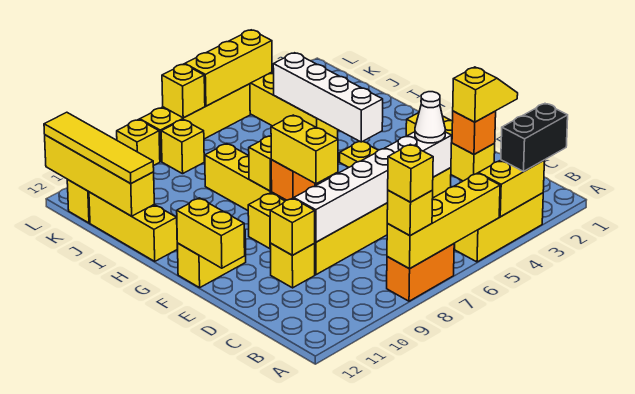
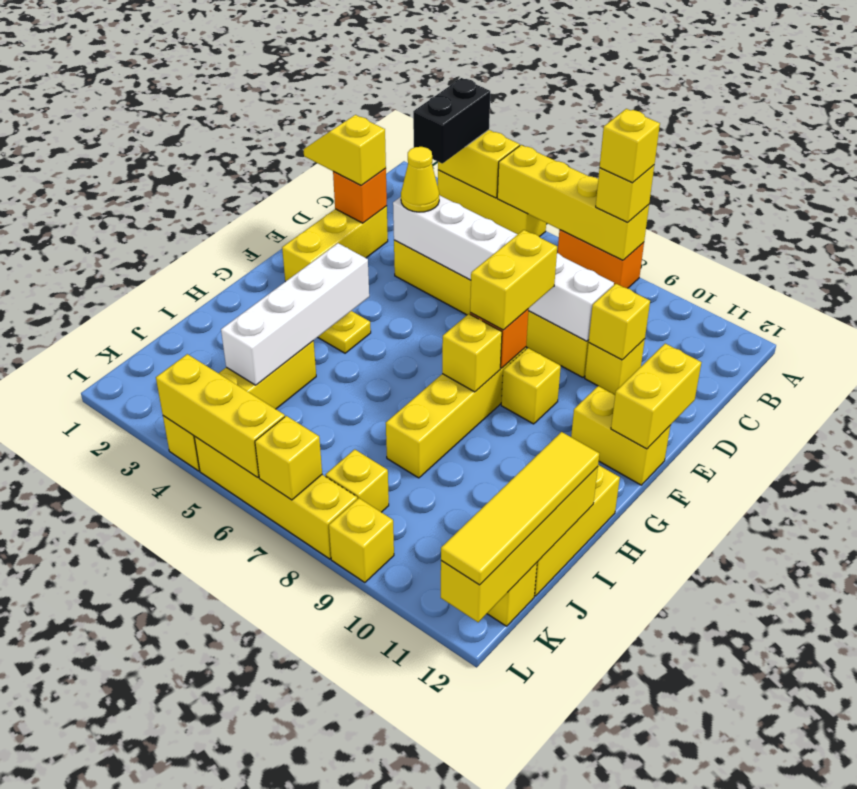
black 1x2 brick [501,104,568,171] -> black 1x2 brick turned to [413,78,490,163]
white 1x1 cone [415,92,445,143] -> yellow 1x1 cone [401,147,439,212]

